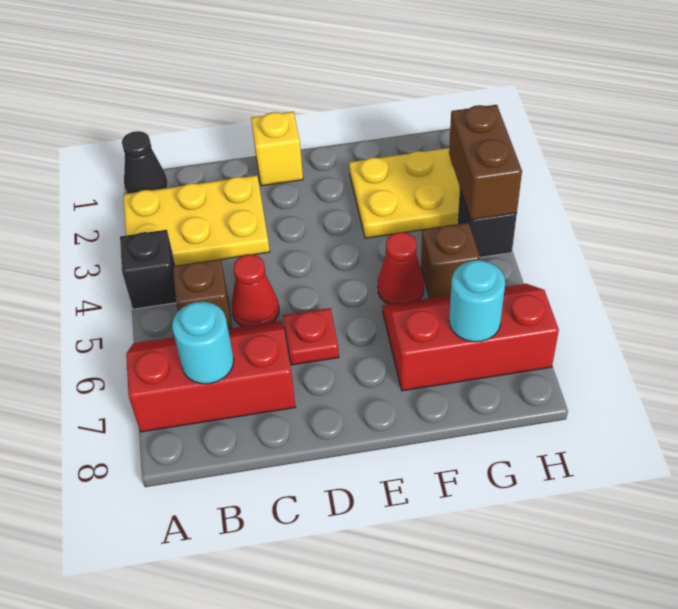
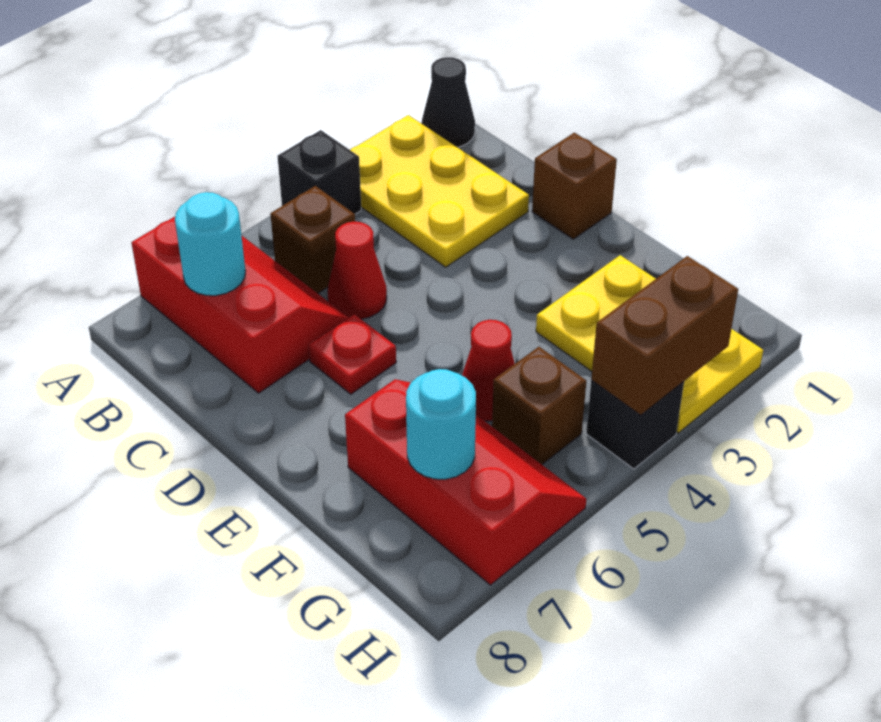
yellow 1x1 brick [251,112,303,186] -> brown 1x1 brick [532,133,617,239]

